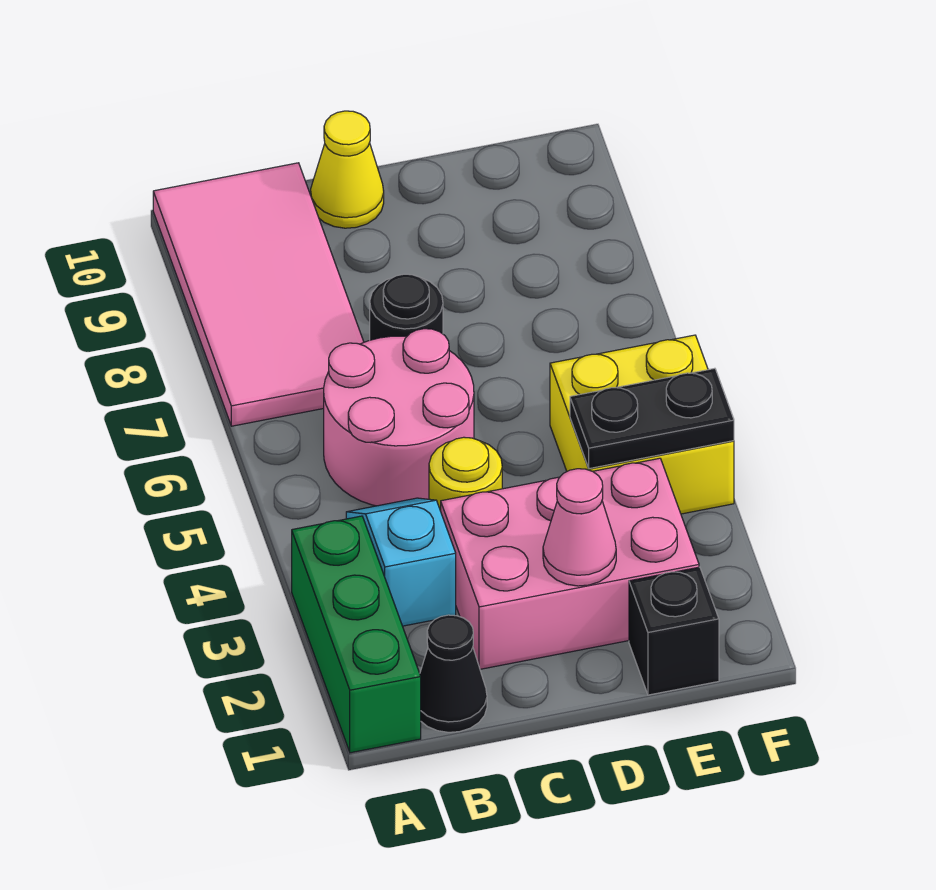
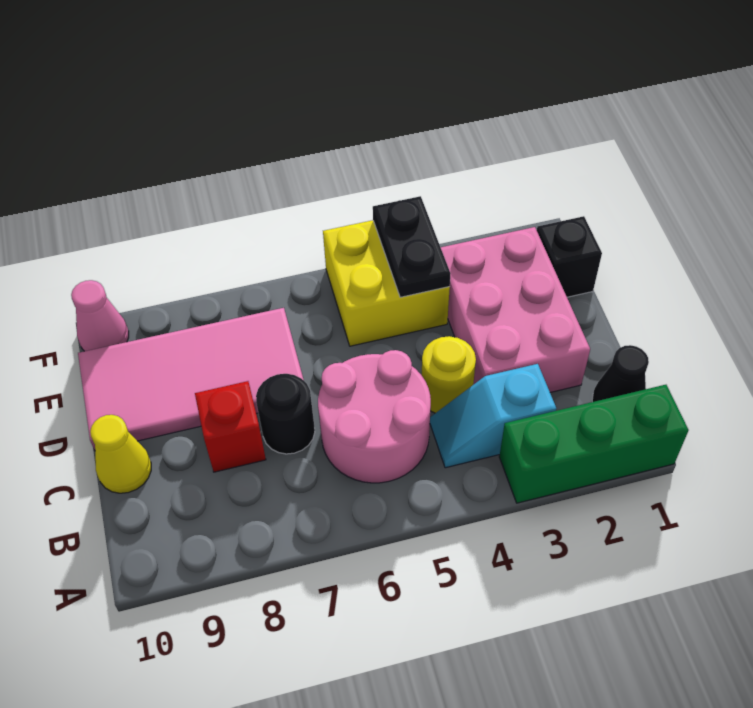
pink 2x4 tile [153,163,364,426] -> pink 2x4 tile moved to [78,308,304,450]
none -> red 1x1 brick [195,381,266,472]
pink 1x1 cone [543,469,616,586] -> pink 1x1 cone moved to [71,280,129,351]

